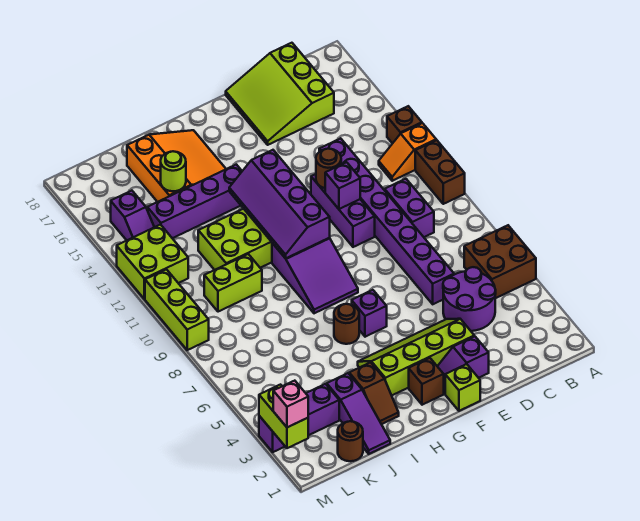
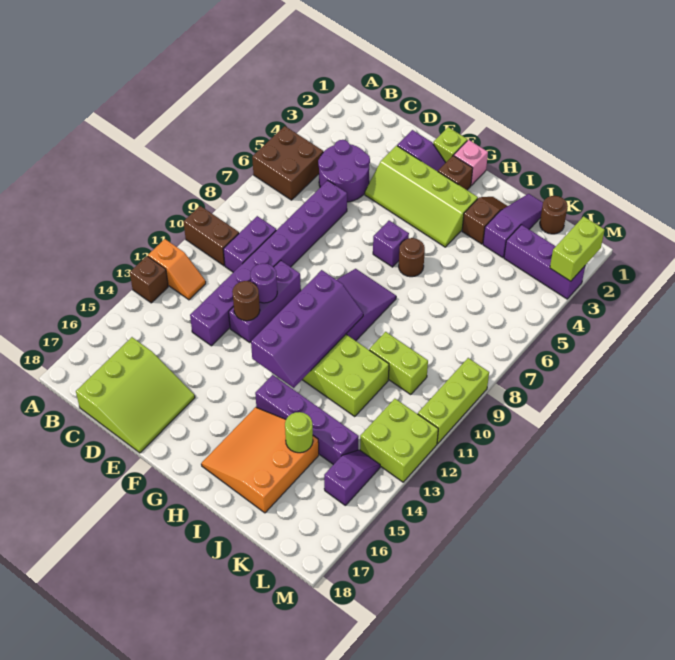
brown 1x2 brick [415,140,465,204] -> brown 1x2 brick turned to [184,206,239,266]
purple 1x1 brick [325,162,360,209] -> purple 1x1 round brick [250,263,277,303]
pink 1x1 brick [273,381,308,427] -> pink 1x1 brick moved to [454,140,488,185]

